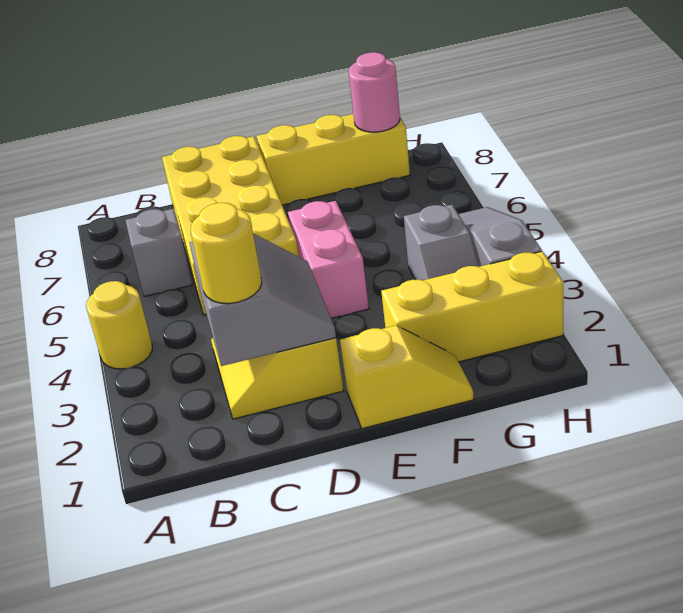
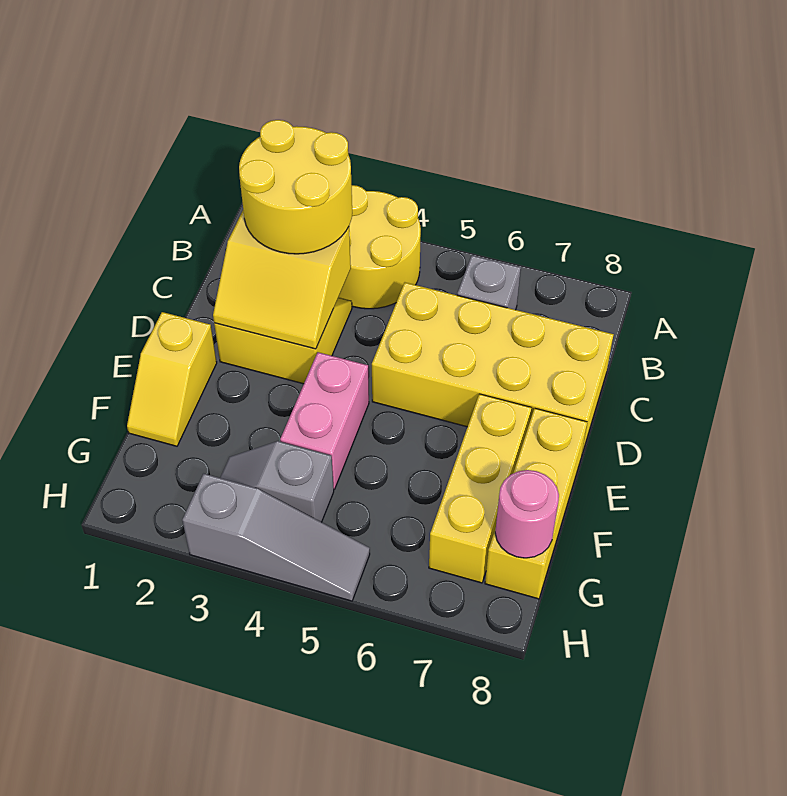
yellow 1x1 round brick [86,281,152,369] -> yellow 2x2 round brick [338,185,421,309]
grey 2x2 slope [190,234,336,366] -> yellow 2x2 slope [213,211,351,349]
yellow 1x1 round brick [191,203,262,304] -> yellow 2x2 round brick [239,120,352,254]
pink 1x2 brick [288,201,369,318] -> pink 1x2 brick turned to [280,352,369,489]
yellow 1x3 brick [381,251,563,362] -> yellow 1x3 brick moved to [429,394,531,583]

